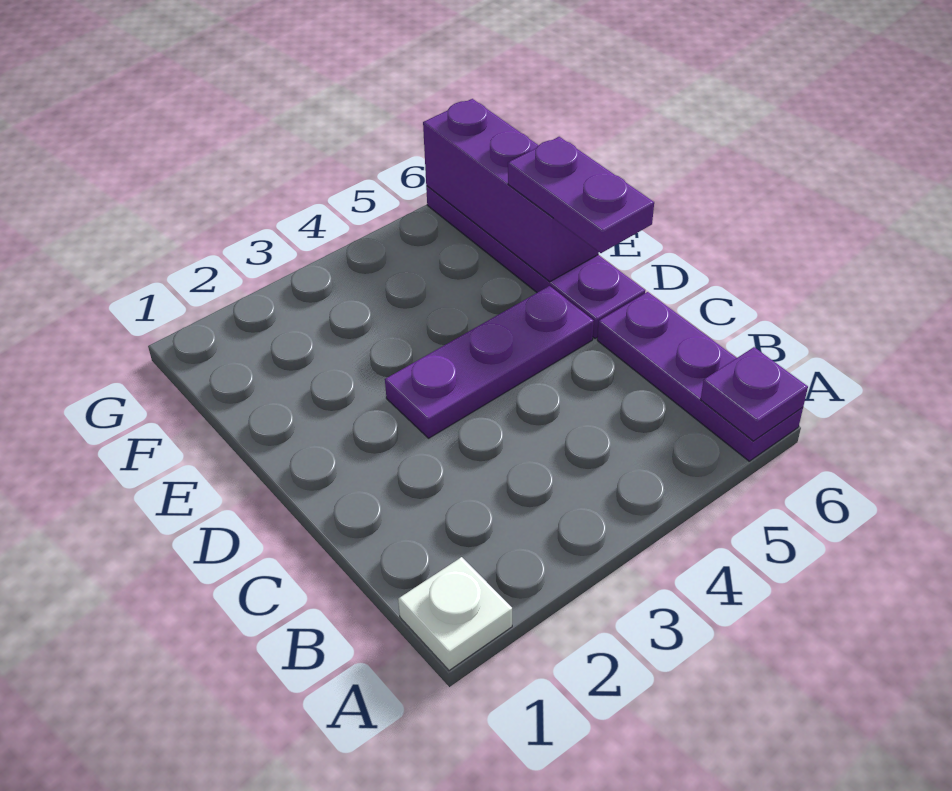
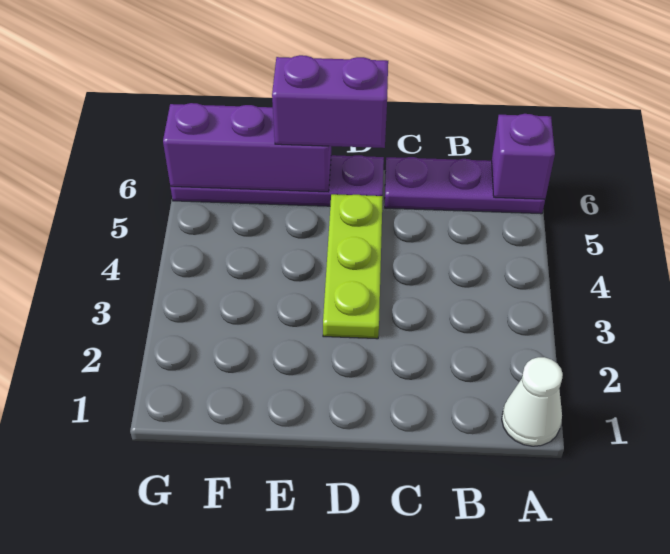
white 1x1 plate [398,557,512,671] -> white 1x1 cone [502,357,563,446]
purple 1x1 plate [701,347,808,441] -> purple 1x1 brick [492,114,555,199]
purple 1x3 plate [385,286,594,438] -> lime 1x3 plate [323,194,383,339]
purple 1x2 plate [508,137,654,253] -> purple 1x2 brick [272,55,388,148]

